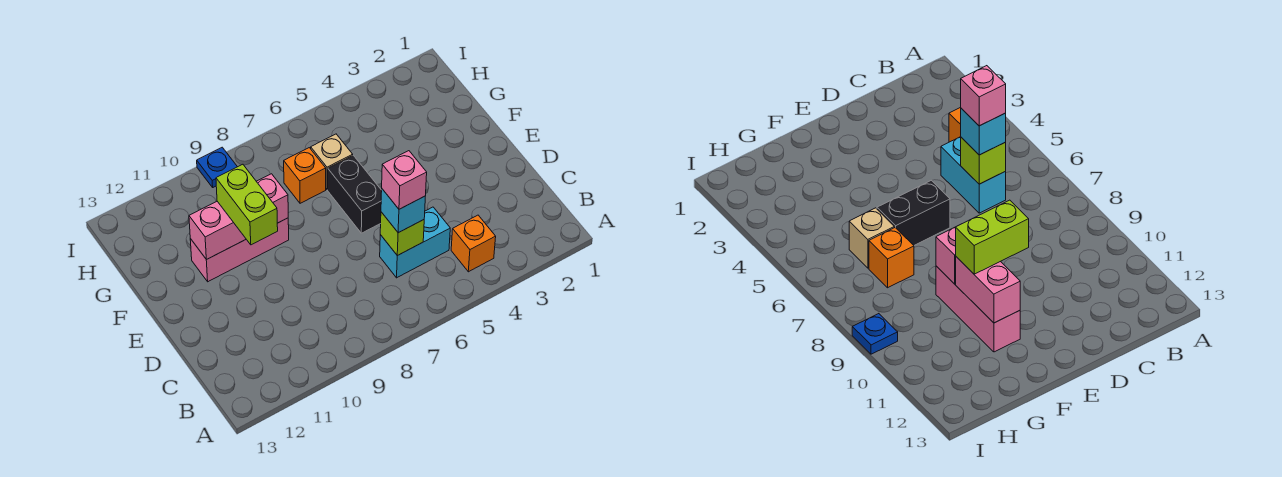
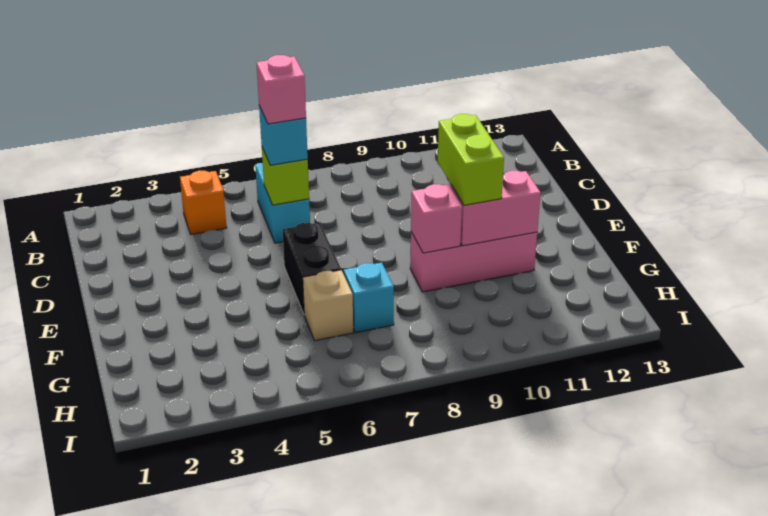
cyan 1x2 brick [380,207,450,278] -> cyan 1x2 brick turned to [255,163,310,243]
orange 1x1 brick [284,148,326,203] -> cyan 1x1 brick [344,263,394,333]
blue 1x1 plate [197,147,237,187] -> none

